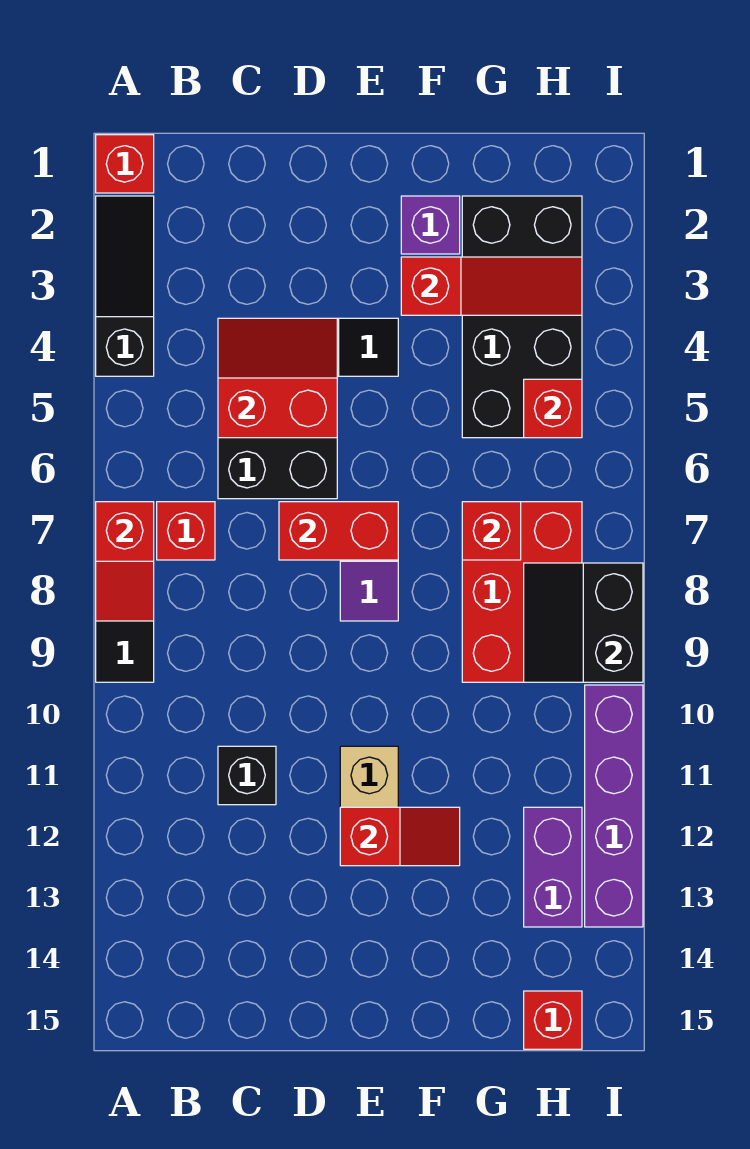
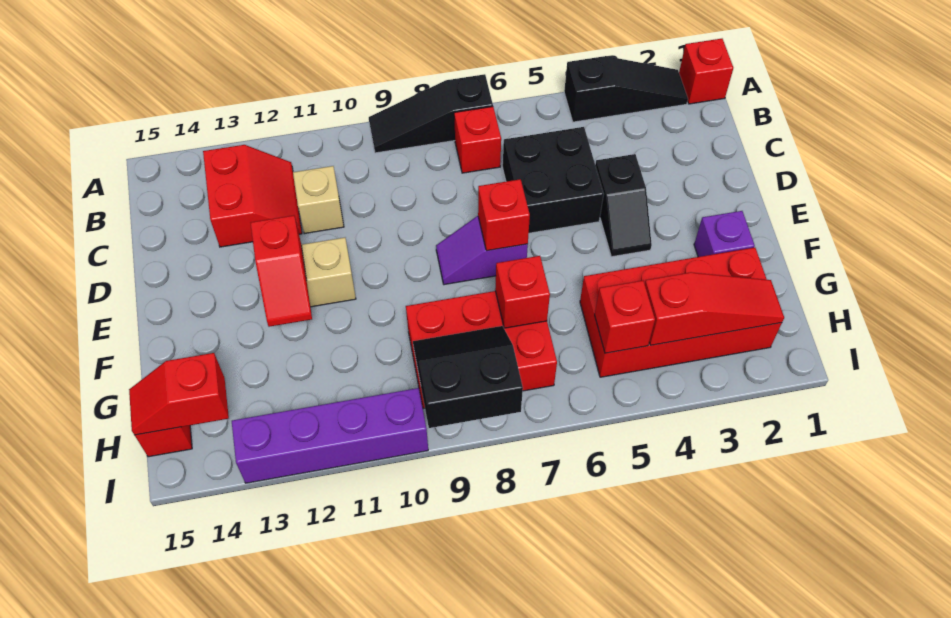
red 1x2 slope [96,502,154,621] -> red 1x2 slope moved to [129,353,229,435]
red 2x2 slope [218,318,337,438] -> red 2x2 slope moved to [203,145,302,247]
black 1x1 brick [218,746,276,805] -> tan 1x1 brick [293,166,344,234]
red 1x2 brick [279,502,398,560] -> red 1x1 brick [478,179,530,251]
red 1x3 slope [401,257,582,315] -> red 1x3 slope turned to [645,272,784,345]
black 2x4 brick [462,196,582,438] -> red 2x4 brick [580,248,782,377]
purple 1x2 brick [524,807,582,927] -> none

